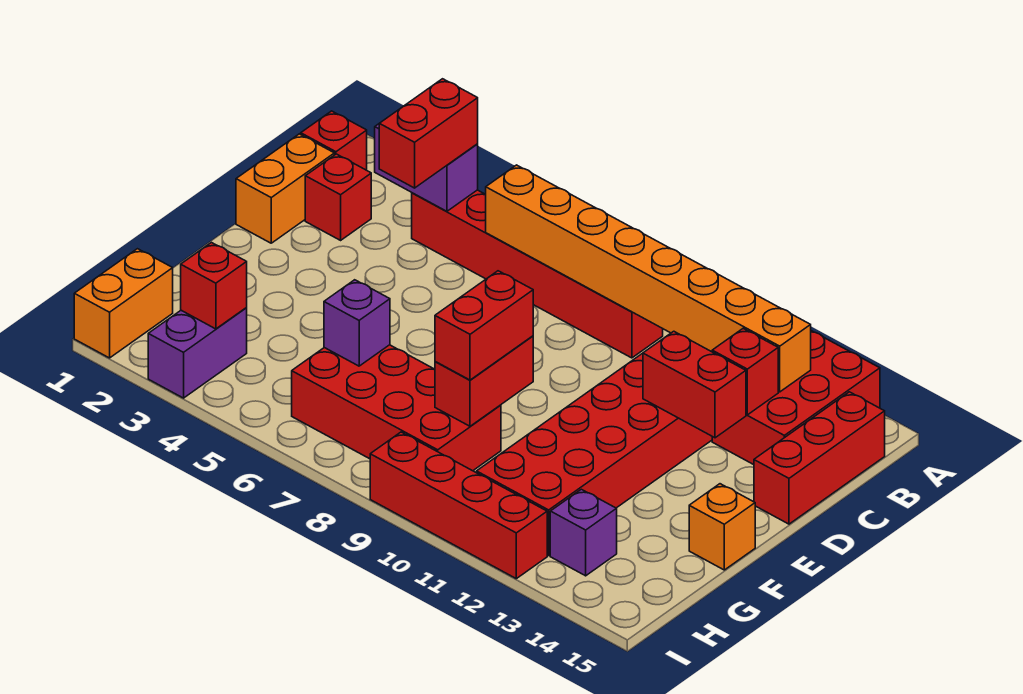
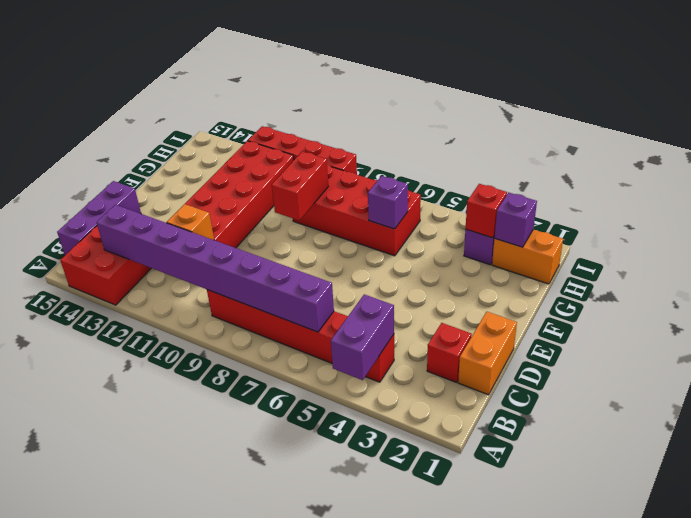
red 1x1 brick [301,111,367,170] -> none
purple 1x2 brick [375,124,478,211] -> purple 1x2 brick turned to [331,294,394,380]
red 1x2 brick [379,79,478,188] -> none
orange 1x8 brick [485,165,811,392] -> purple 1x8 brick [97,205,334,332]
red 1x3 brick [754,392,885,524] -> purple 1x3 brick [57,181,141,255]
red 1x1 brick [712,329,778,415] -> none
red 1x2 brick [643,331,746,438] -> none
red 1x2 brick [435,271,533,380] -> none
orange 1x1 brick [689,484,755,570] -> orange 1x1 brick moved to [167,204,214,240]
orange 1x2 brick [74,249,173,358] -> orange 1x2 brick turned to [492,229,563,284]
purple 1x1 brick [550,489,617,576] -> purple 1x1 brick moved to [495,192,537,247]

